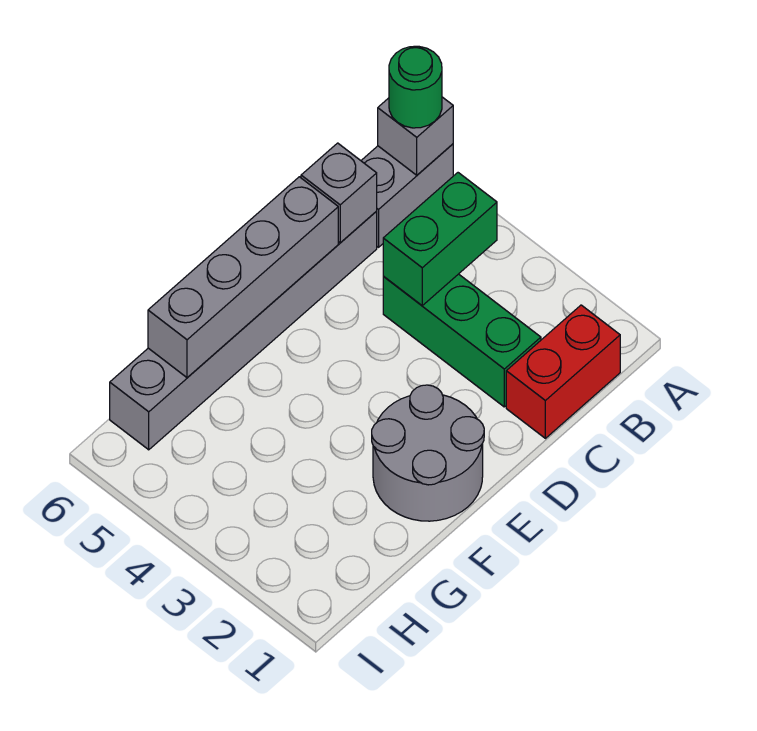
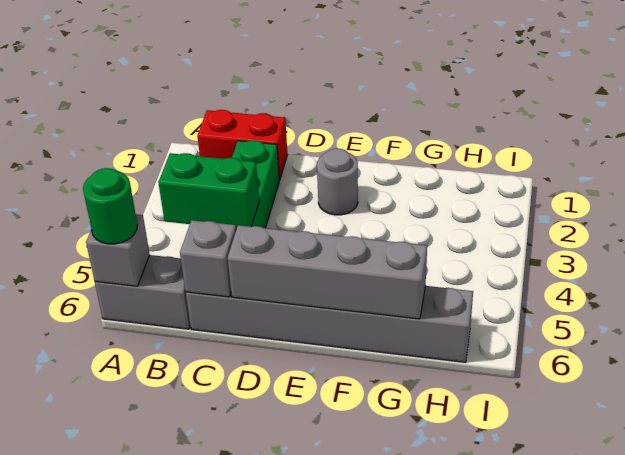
grey 2x2 round brick [372,385,484,521] -> grey 1x1 round brick [317,149,358,215]

